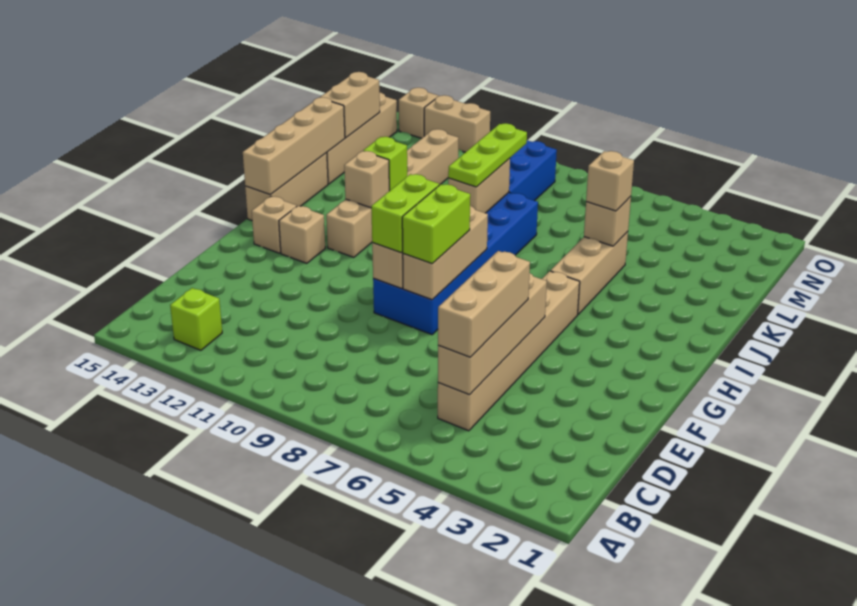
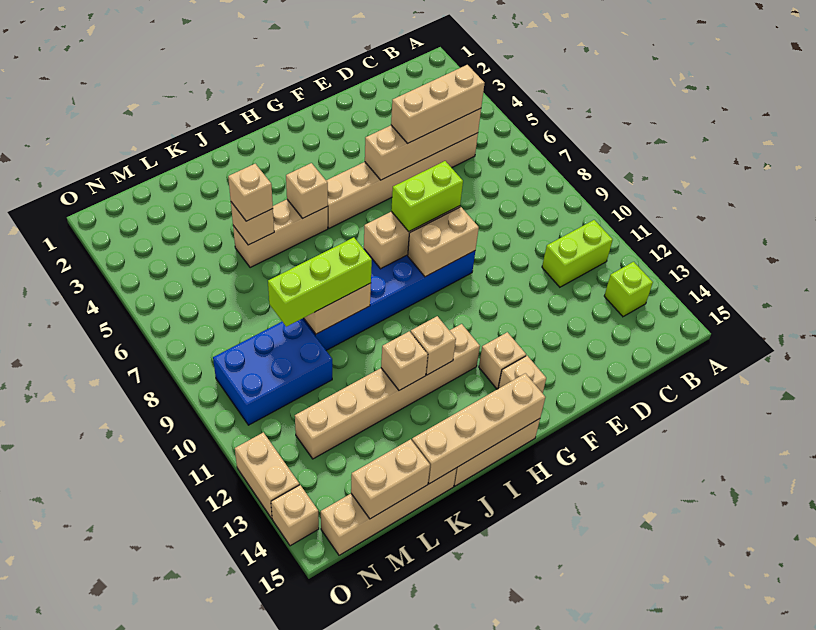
lime 1x2 brick [371,174,439,253] -> lime 1x2 brick moved to [542,220,613,287]
none -> tan 1x1 brick [286,163,328,218]
lime 1x3 plate [448,123,527,187] -> lime 1x3 brick [268,237,372,327]
lime 1x1 brick [363,137,407,191] -> tan 1x1 brick [381,331,428,391]

